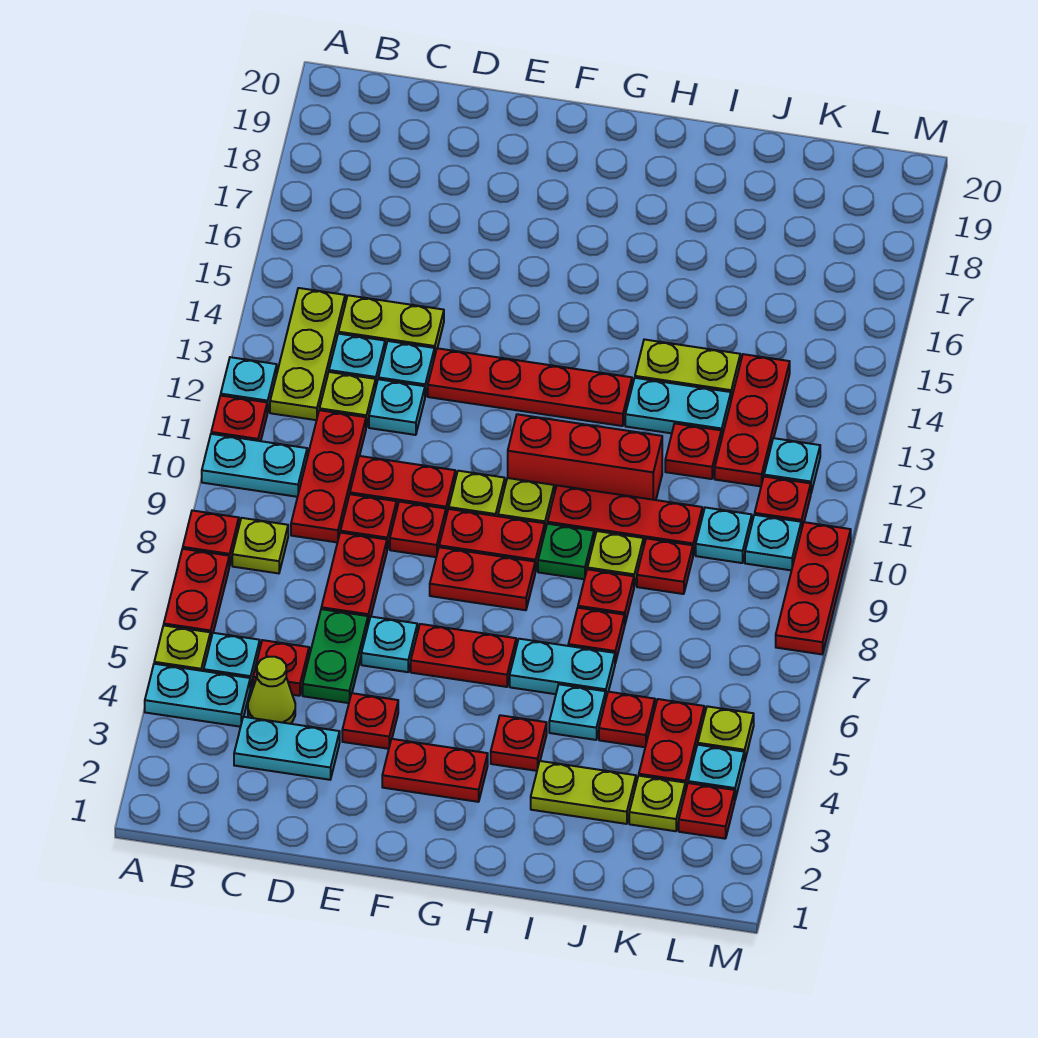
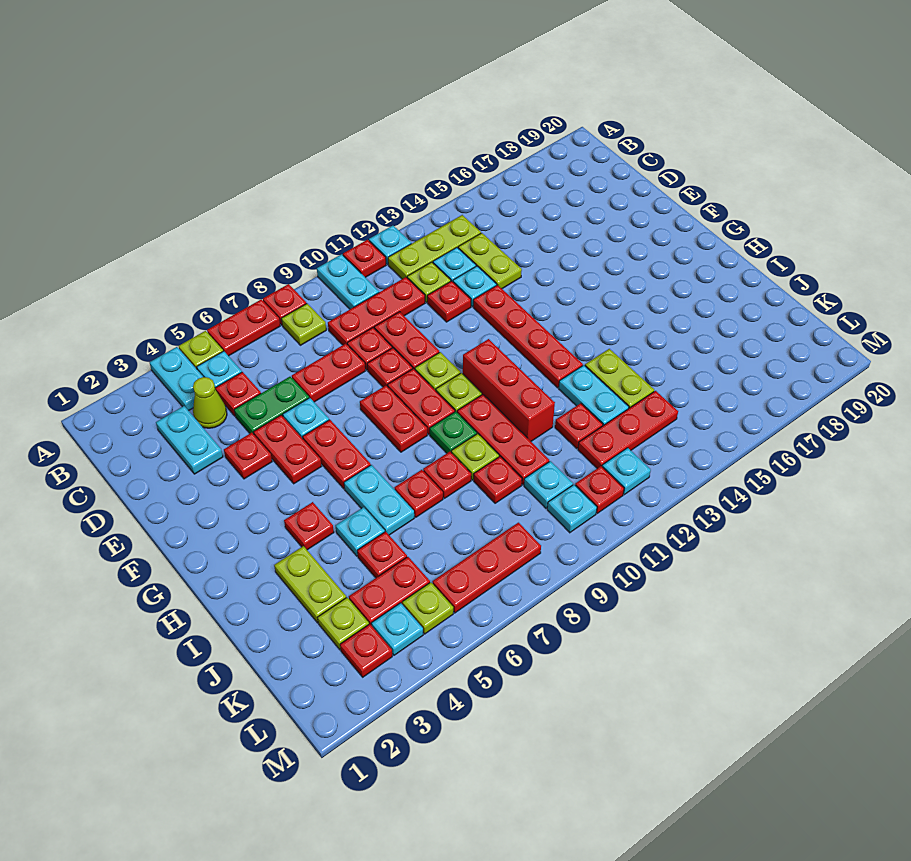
cyan 1x1 plate [369,379,425,435] -> red 1x1 plate [427,281,471,322]
red 1x2 plate [382,739,488,802] -> red 1x2 plate moved to [254,415,322,484]
red 1x3 plate [776,522,851,654] -> red 1x3 plate moved to [432,523,541,613]

